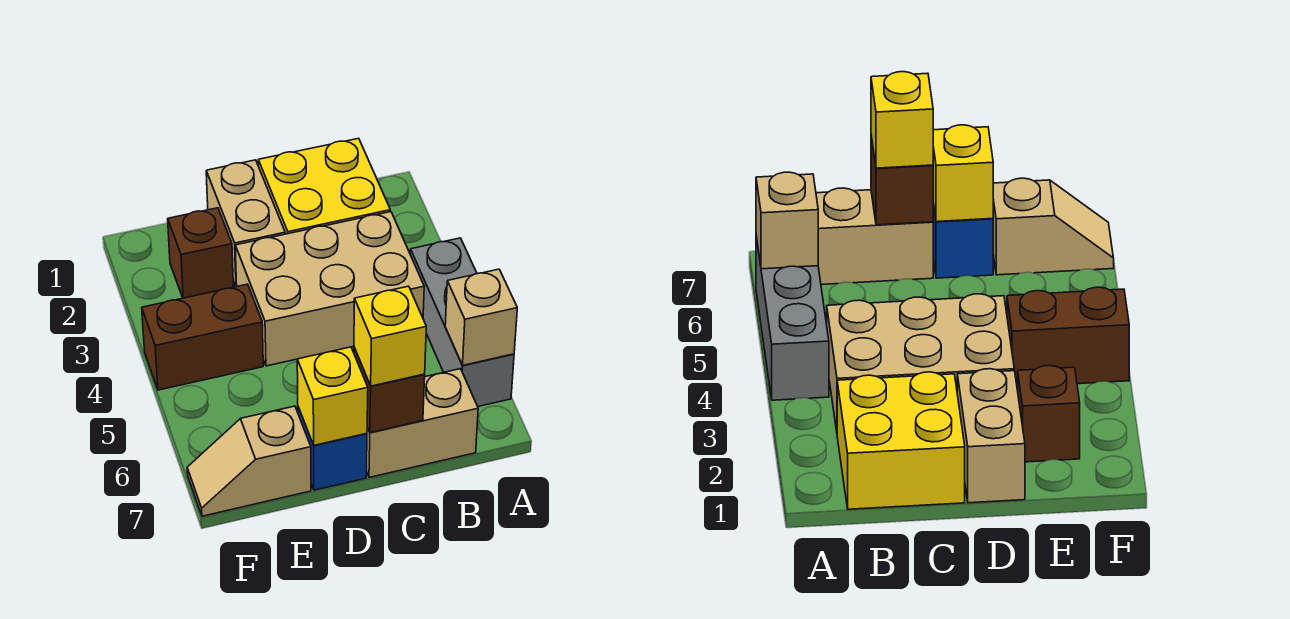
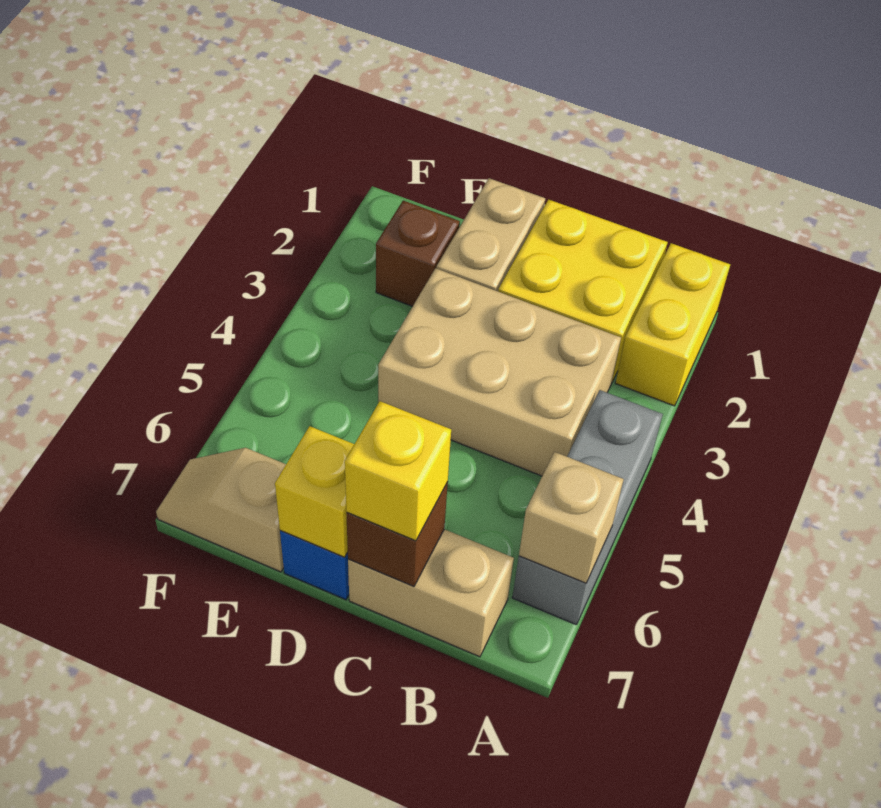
none -> yellow 1x2 brick [615,243,730,406]
brown 1x2 brick [142,284,263,390] -> none

